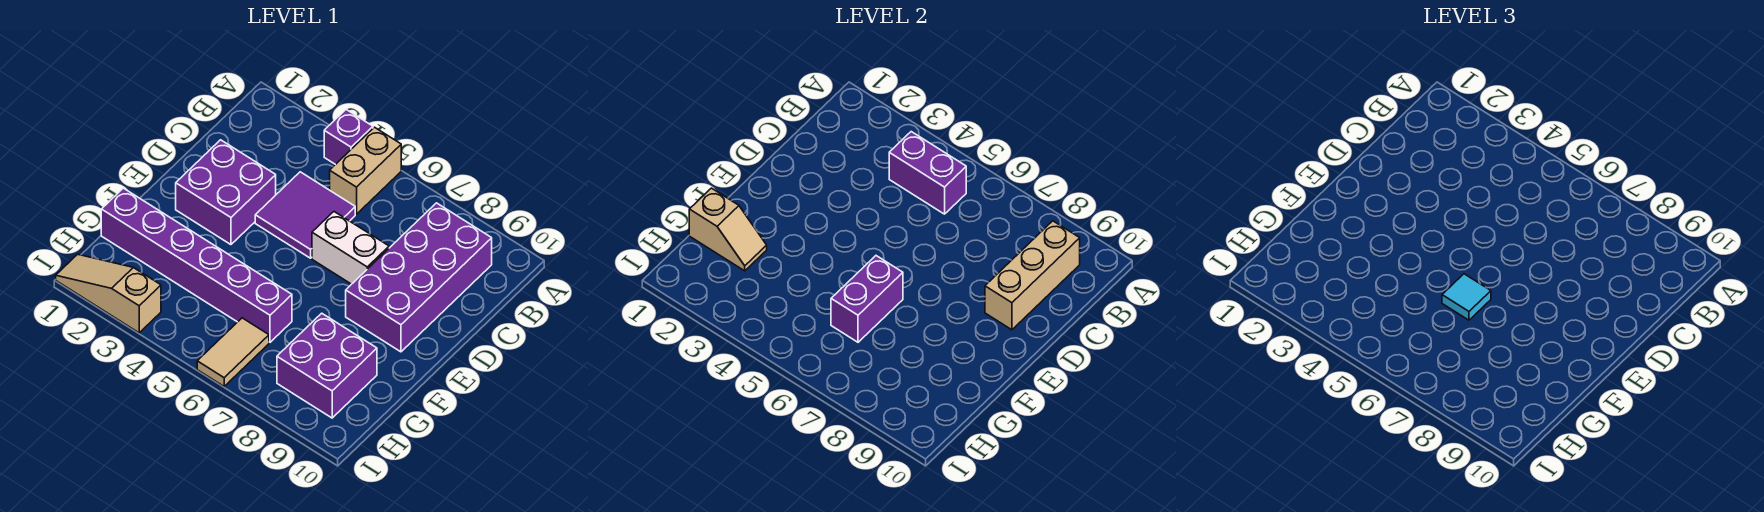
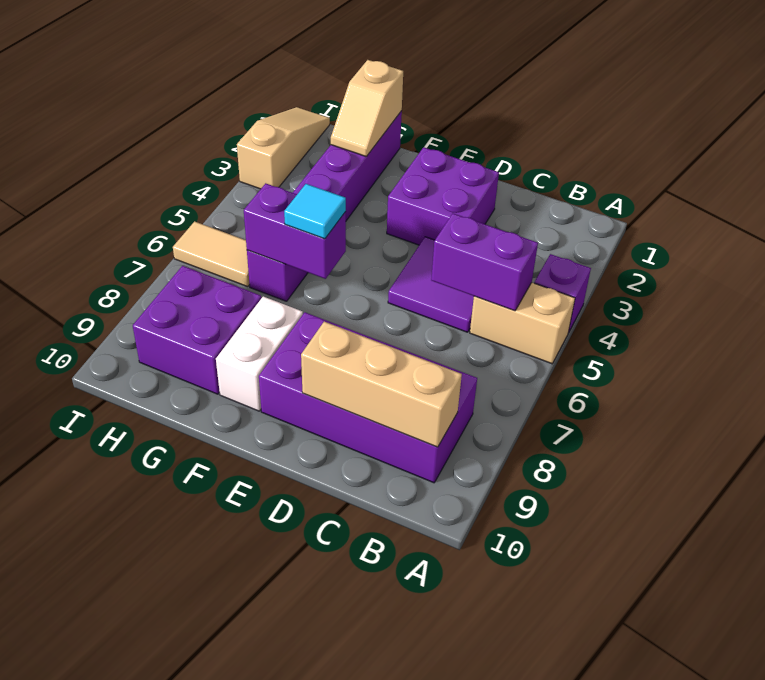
purple 1x2 brick [889,132,966,214] -> purple 1x2 brick turned to [431,214,538,311]
white 1x2 brick [312,212,389,284] -> white 1x2 brick moved to [216,297,303,411]

